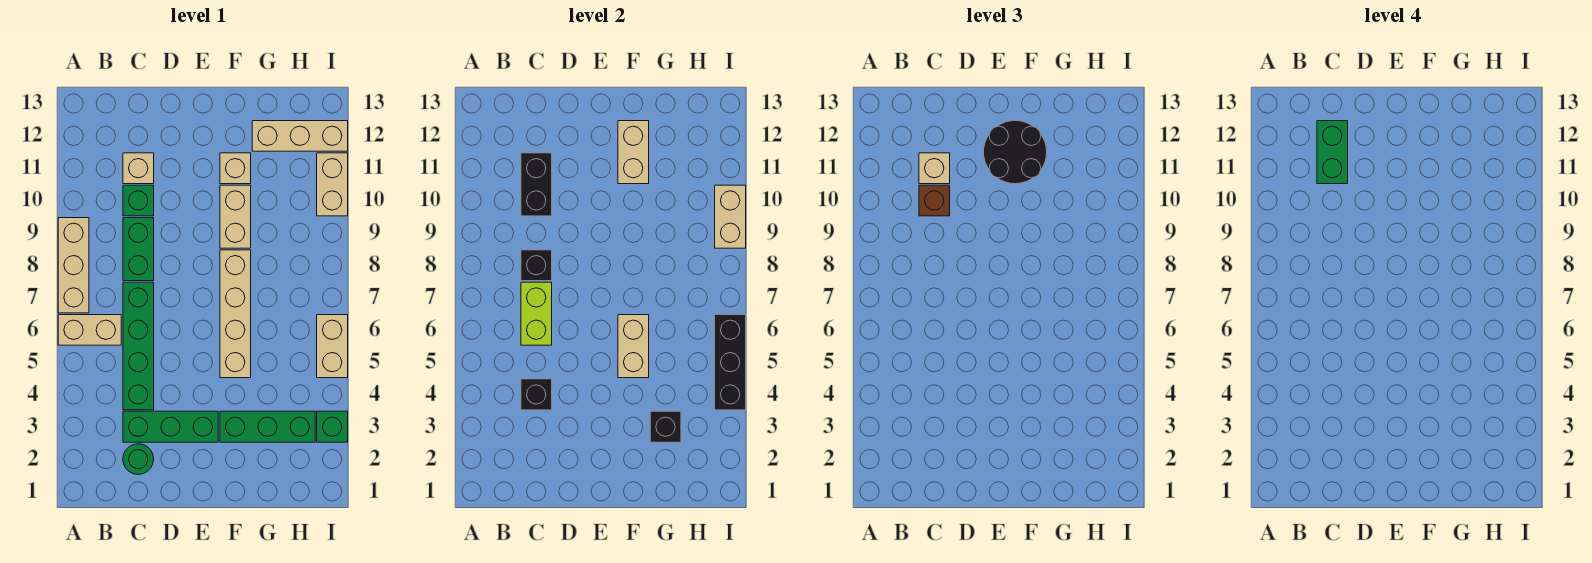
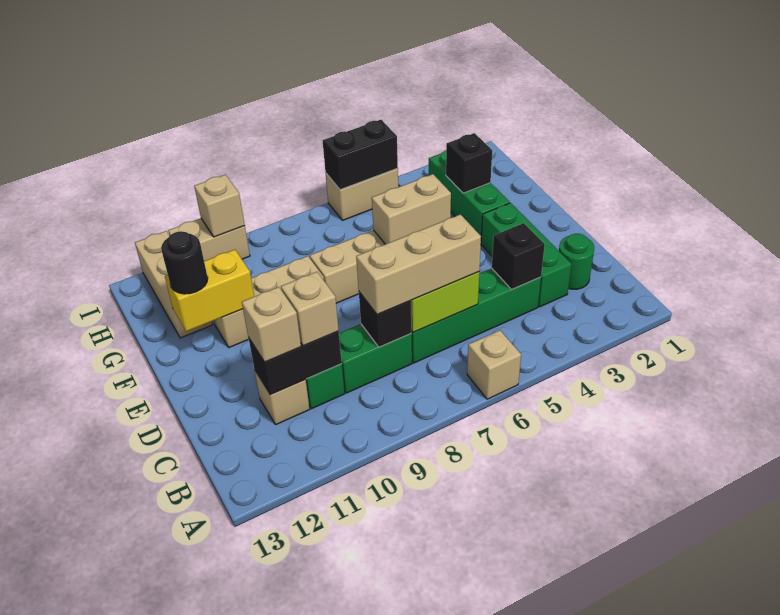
tan 1x2 brick [58,315,121,345] -> tan 1x1 brick [467,330,521,399]
tan 1x3 brick [58,218,89,313] -> tan 1x3 brick moved to [356,214,481,315]
brown 1x1 brick [919,185,950,216] -> tan 1x1 brick [281,272,339,346]
green 1x2 brick [1317,121,1348,184] -> none
black 2x2 round brick [984,121,1047,184] -> black 1x1 round brick [161,231,208,294]
tan 1x2 brick [618,121,649,184] -> yellow 1x2 brick [165,250,254,331]
green 1x1 brick [317,411,348,442] -> none
black 1x3 brick [715,315,746,410] -> black 1x2 brick [323,120,398,190]
tan 1x2 brick [715,185,746,248] -> tan 1x1 brick [194,175,245,237]

